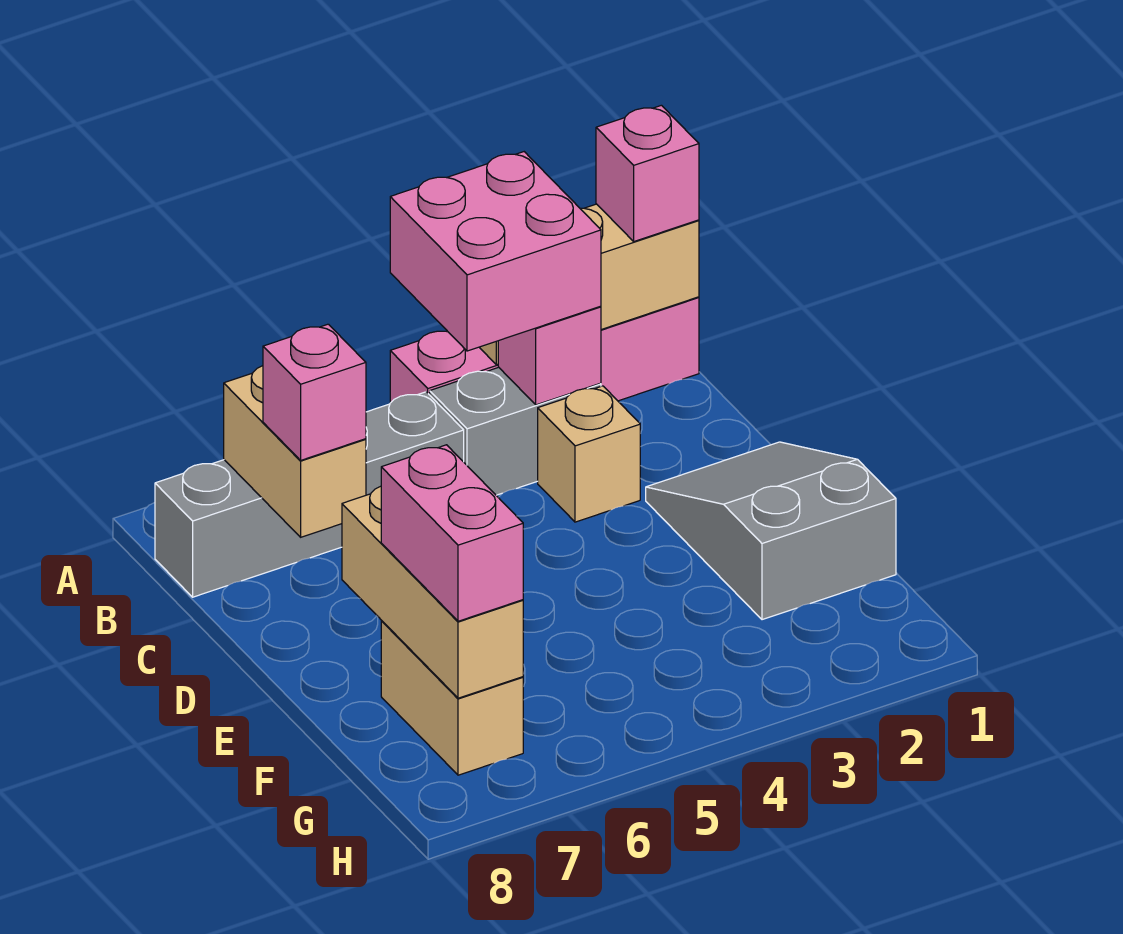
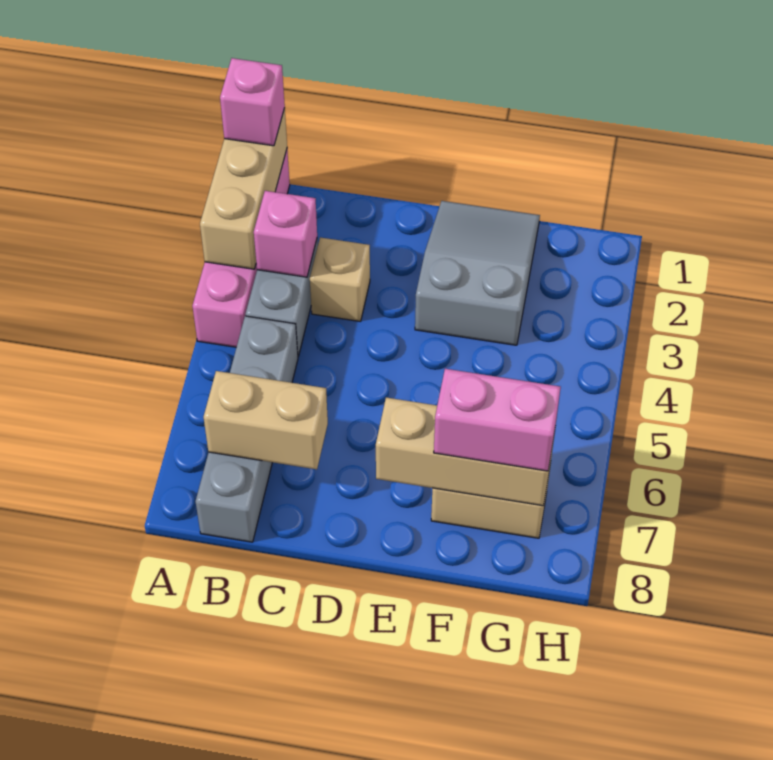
pink 2x2 brick [390,152,601,351] -> none
pink 1x1 brick [263,324,366,460] -> none
grey 2x3 slope [646,442,896,620] -> grey 2x3 slope turned to [415,201,540,345]

